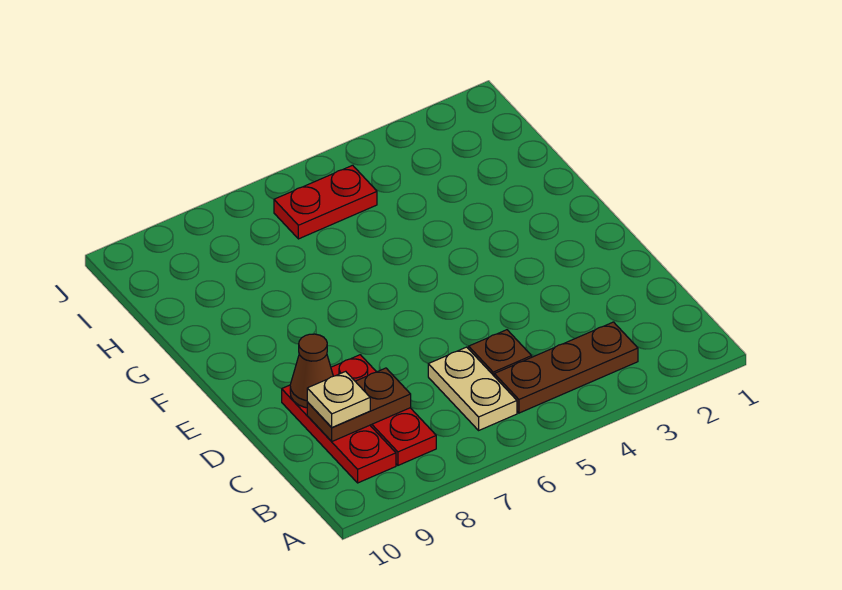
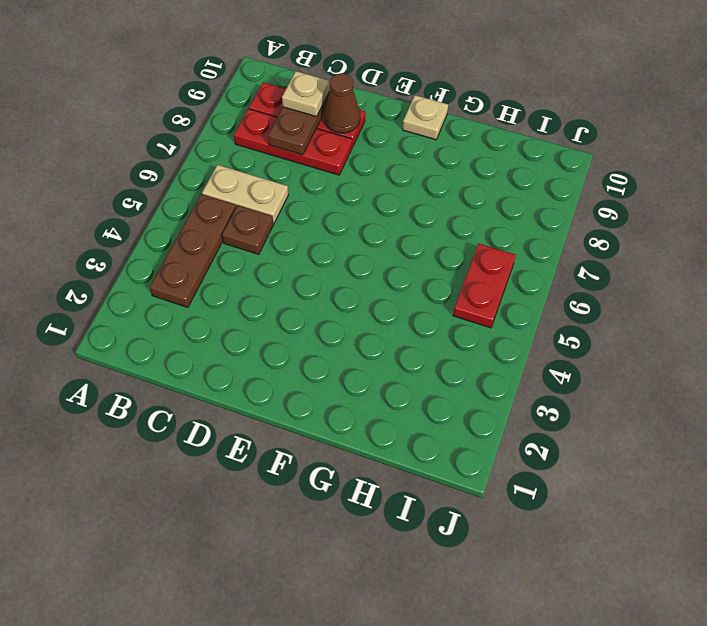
none -> tan 1x1 plate [403,95,448,140]

